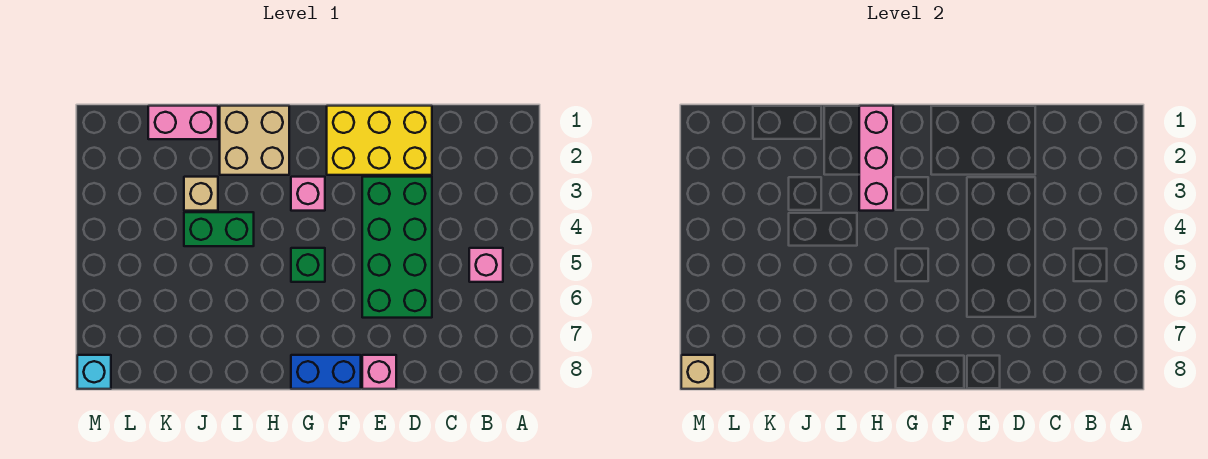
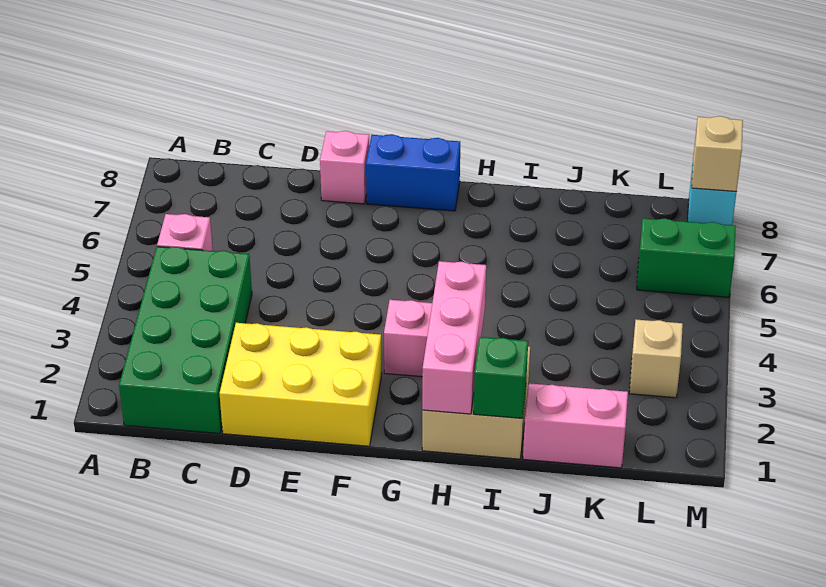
green 2x4 brick [362,177,432,318] -> green 2x4 brick moved to [119,247,252,434]
green 1x1 brick [291,248,325,282] -> green 1x1 brick moved to [474,337,528,418]
green 1x2 brick [184,212,254,246] -> green 1x2 brick moved to [637,218,736,297]
tan 1x1 brick [184,177,218,211] -> tan 1x1 brick moved to [629,320,683,398]

